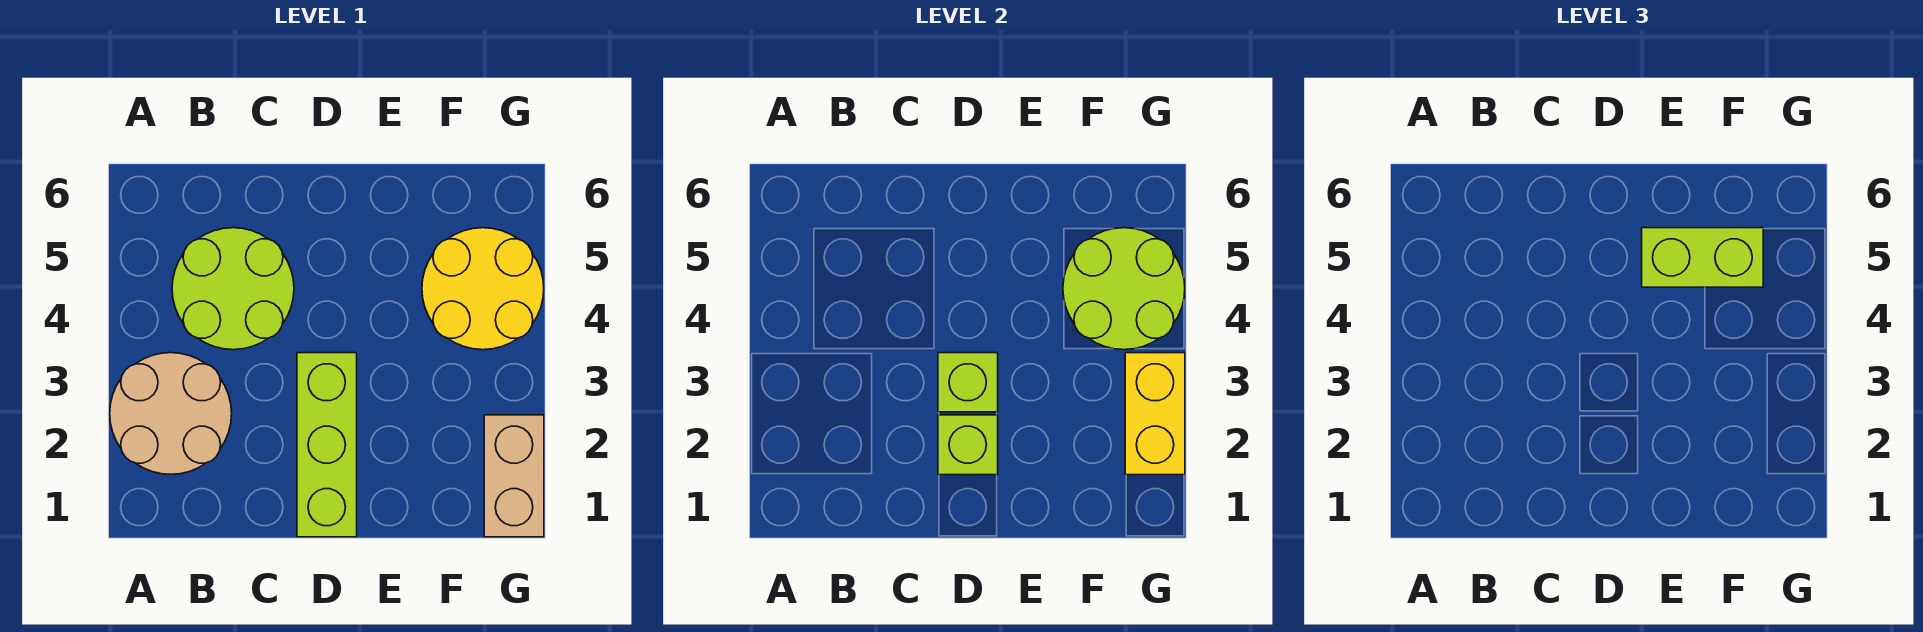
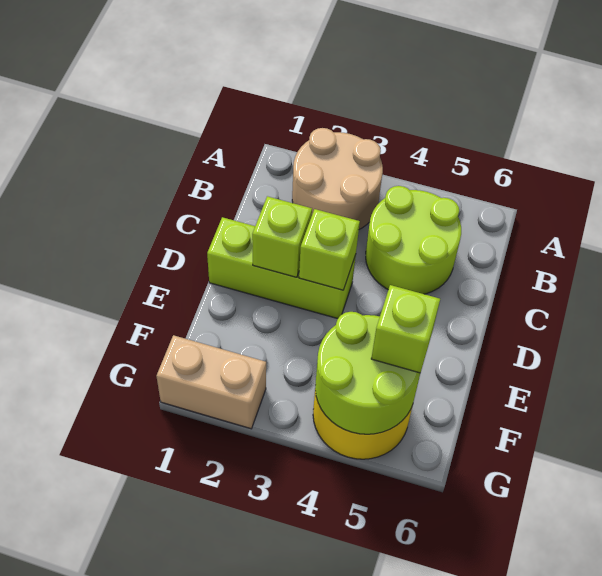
lime 1x2 brick [1642,228,1763,287] -> lime 1x1 brick [371,285,440,373]
yellow 1x2 brick [1125,353,1185,475] -> none

